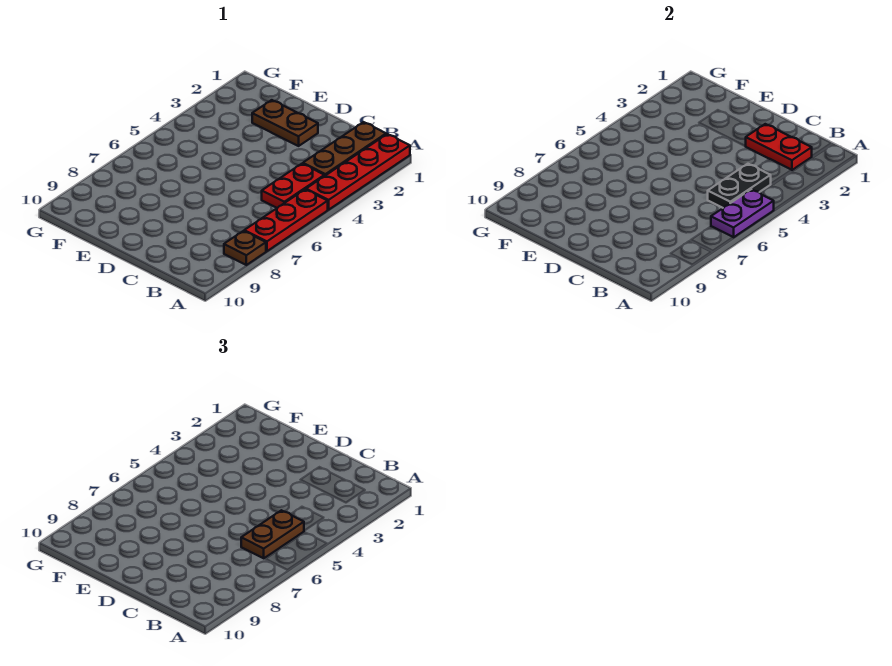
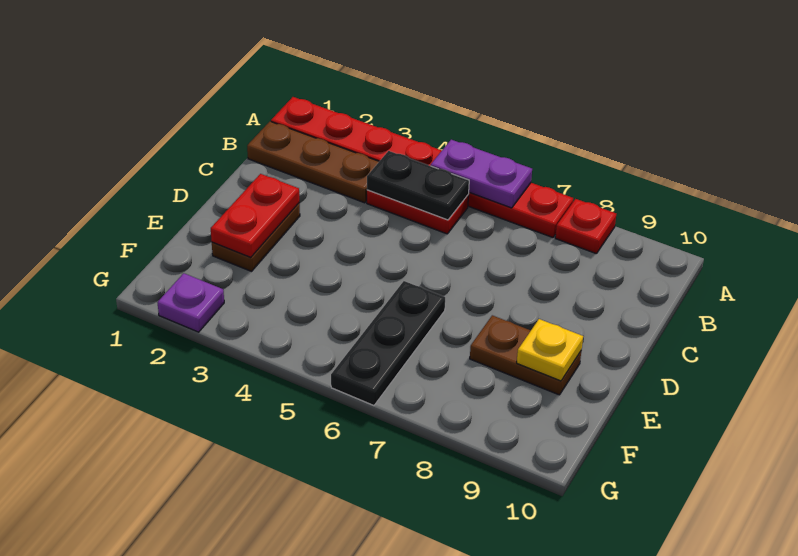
brown 1x1 plate [224,231,266,265] -> red 1x1 plate [555,199,616,254]
red 1x2 plate [746,124,812,170] -> red 1x2 plate moved to [211,174,299,257]
brown 1x2 plate [241,510,304,558] -> brown 1x2 plate moved to [470,315,581,395]
none -> black 1x3 plate [331,281,445,405]
none -> yellow 1x1 plate [517,319,583,381]
none -> purple 1x1 plate [157,273,224,332]

